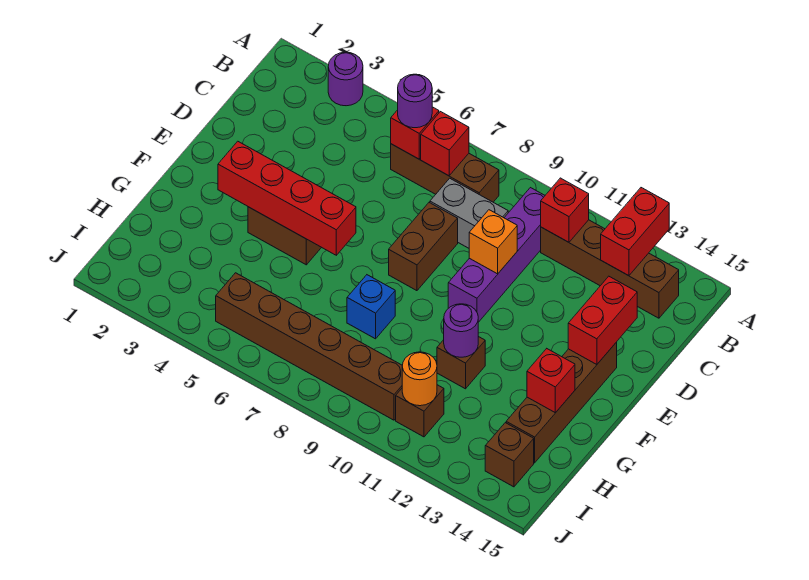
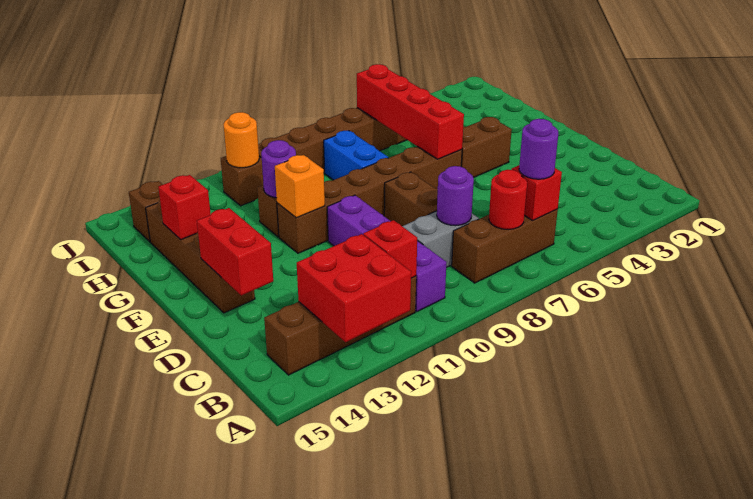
purple 1x1 round brick [328,52,363,106] -> purple 1x1 round brick moved to [437,166,474,226]
red 1x2 brick [601,188,669,276] -> red 2x2 brick [297,234,411,342]
red 1x1 brick [421,112,469,176] -> red 1x1 round brick [489,170,527,229]
orange 1x1 brick [469,210,517,274] -> orange 1x1 brick moved to [275,155,325,218]
red 1x4 brick [218,141,356,255] -> red 1x4 brick turned to [357,64,464,159]
none -> brown 1x6 brick [277,146,462,253]
blue 1x1 brick [347,275,395,339] -> blue 1x2 brick [324,131,388,180]

